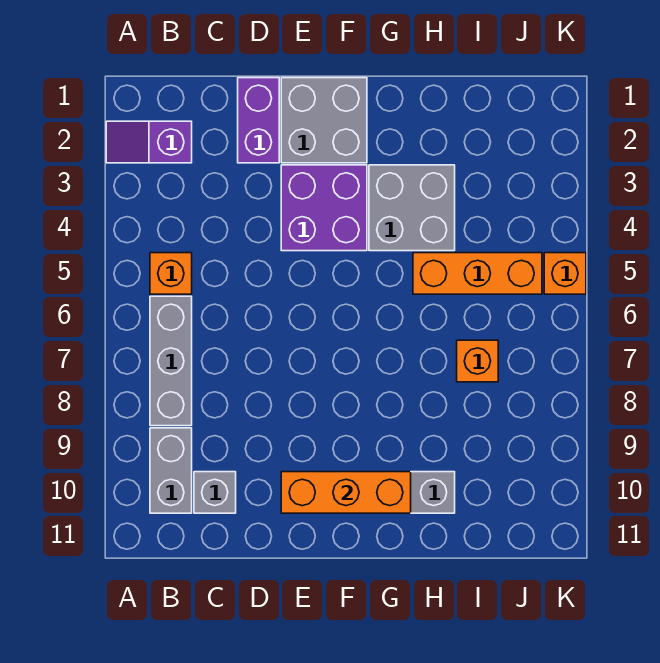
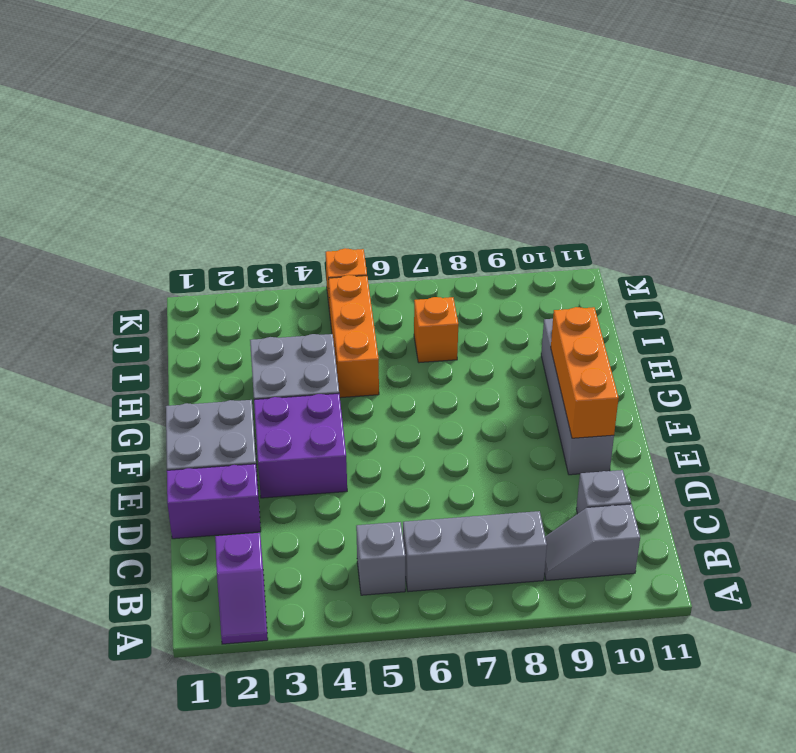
orange 1x1 brick [150,253,192,294] -> grey 1x1 brick [356,522,405,595]
grey 1x2 brick [150,428,192,513] -> grey 1x2 slope [544,504,640,580]

